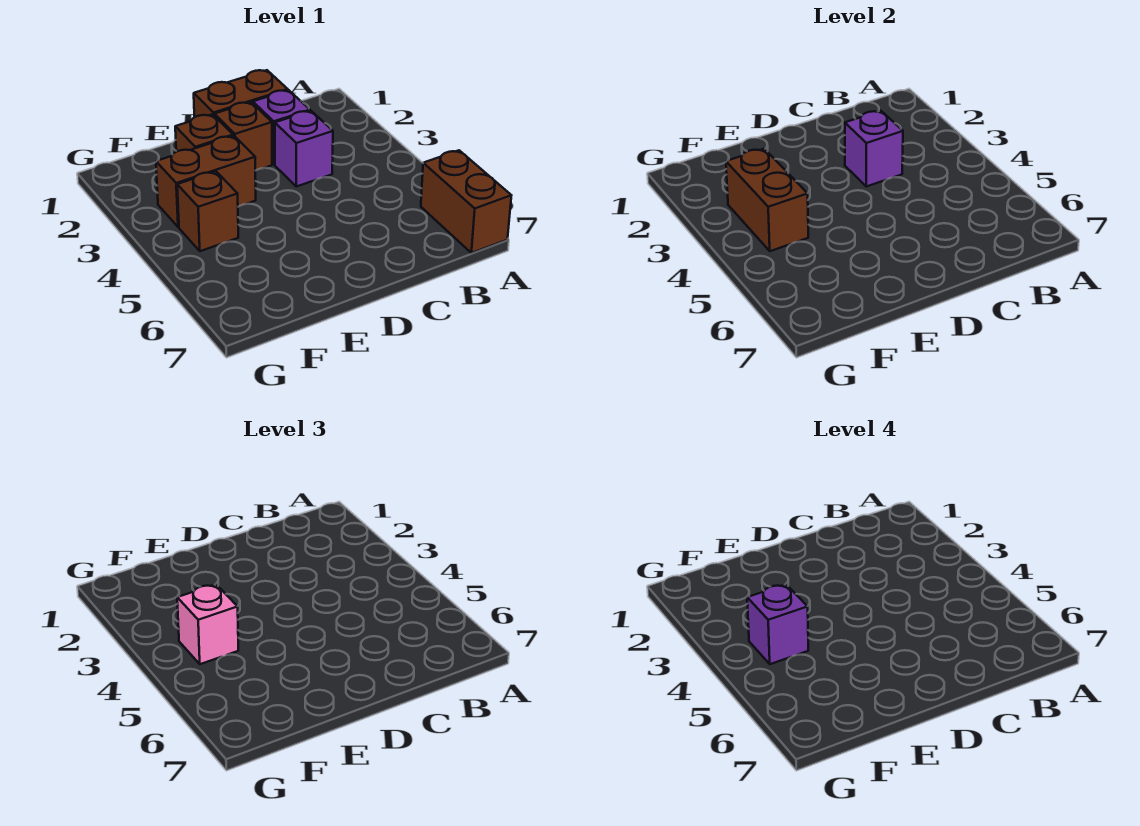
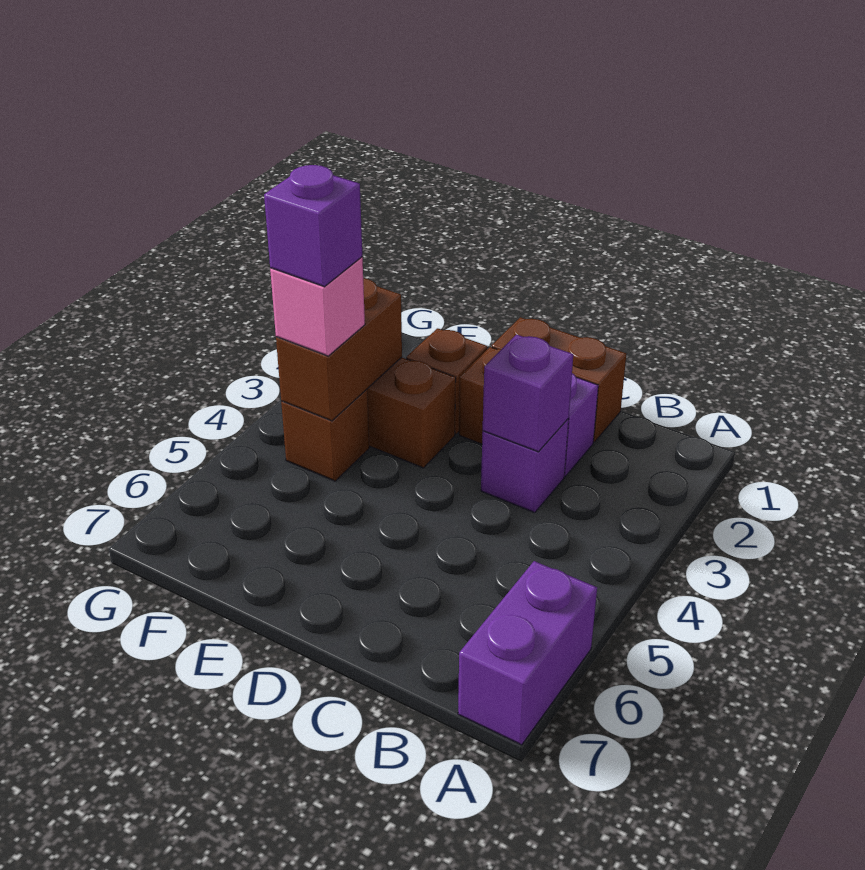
brown 1x2 brick [421,150,511,253] -> purple 1x2 brick [458,561,597,745]

